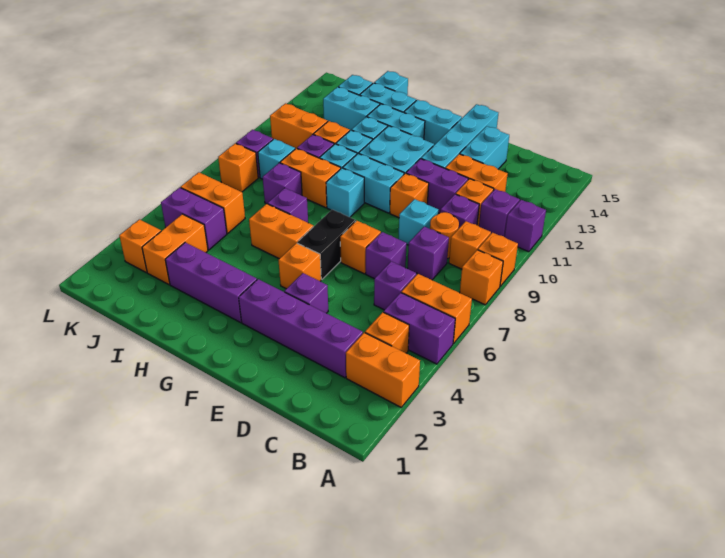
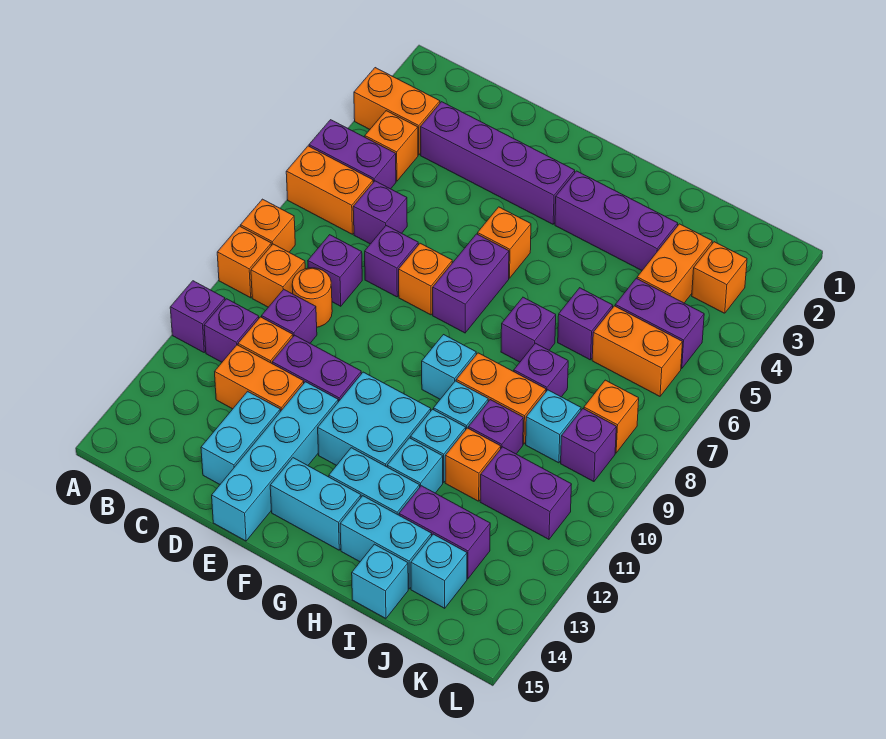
cyan 1x1 brick [398,199,438,245] -> none
purple 1x1 brick [284,273,328,313] -> purple 1x1 brick moved to [558,288,613,360]
orange 1x1 brick [390,173,429,218] -> none
black 1x2 brick [297,209,356,279] -> purple 1x2 brick [433,234,509,333]
cyan 1x2 brick [343,153,404,213] -> none
orange 1x2 brick [249,204,313,259] -> none
cyan 1x2 brick [323,87,380,130] -> purple 1x2 brick [399,486,490,579]
orange 1x2 brick [270,103,328,149] -> purple 1x2 brick [480,447,572,539]

